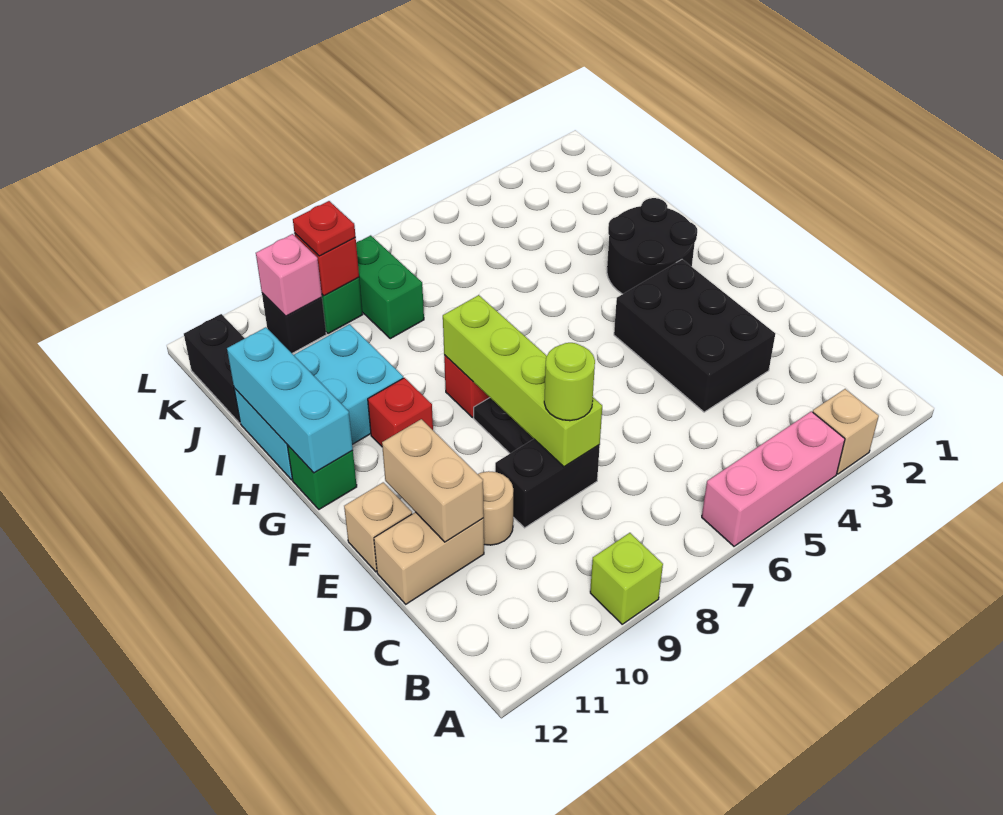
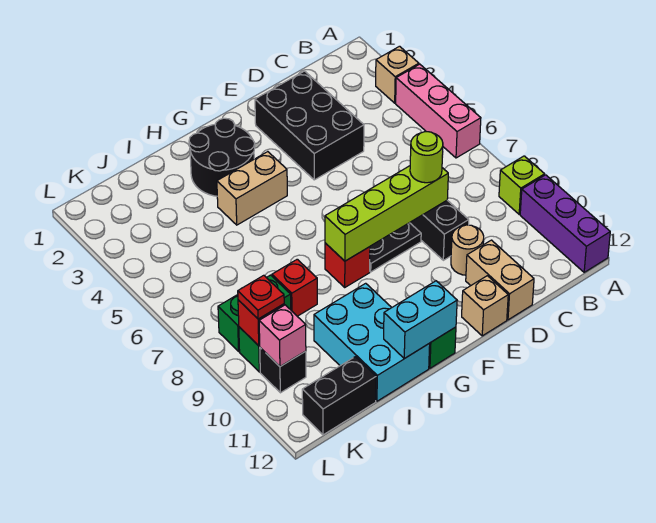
none -> purple 1x3 brick [520,175,610,272]
black 2x3 brick [614,259,775,412] -> black 2x3 brick turned to [255,71,364,180]
tan 1x2 brick [382,419,484,542] -> tan 1x2 brick moved to [217,152,287,225]
red 1x1 brick [368,378,433,446] -> red 1x1 brick moved to [272,259,317,316]
cyan 1x3 brick [227,327,353,473] -> cyan 1x2 brick [384,281,457,359]

